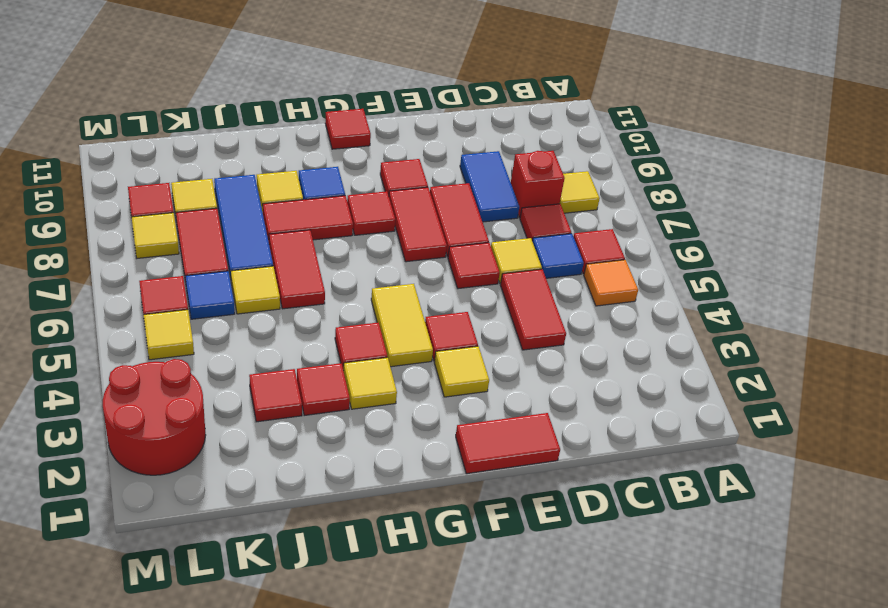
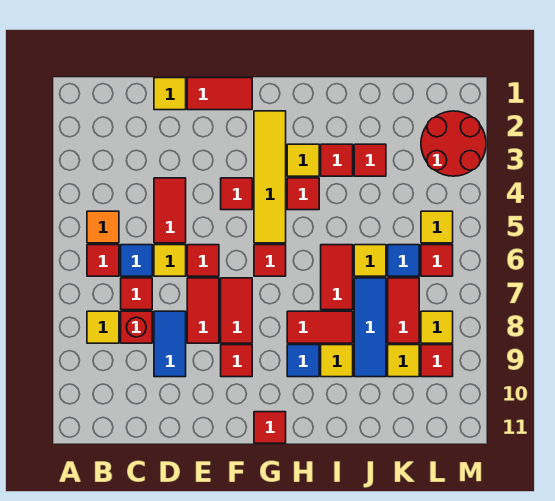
yellow 1x1 tile [434,346,489,397] -> yellow 1x1 tile moved to [154,78,186,110]
yellow 1x2 tile [371,284,433,367] -> yellow 1x4 tile [254,111,286,243]
red 1x1 tile [347,191,395,235] -> red 1x1 tile moved to [254,245,286,276]

